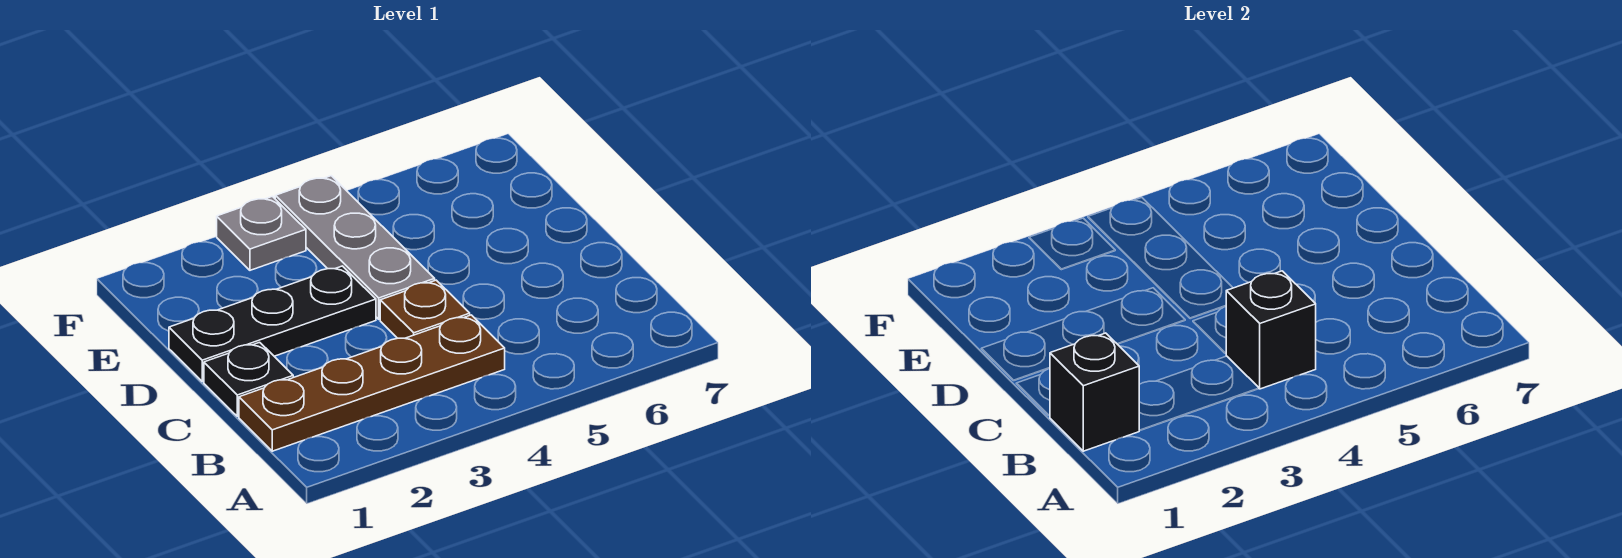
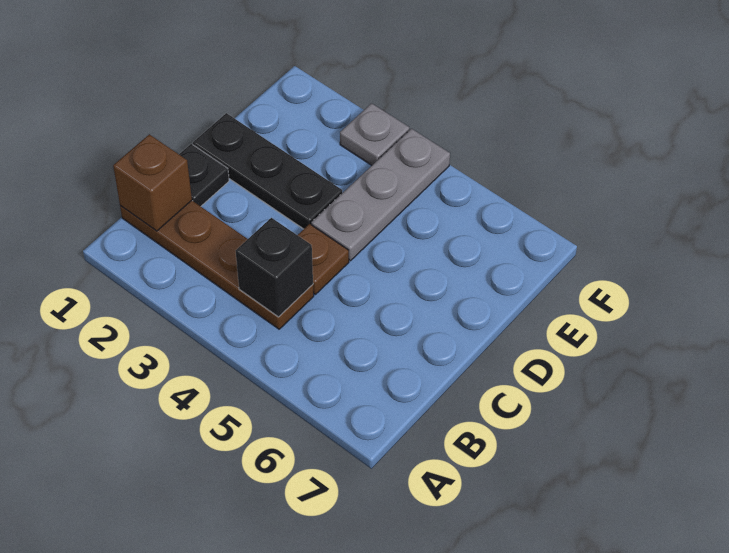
black 1x1 brick [1050,333,1139,451] -> brown 1x1 brick [113,134,192,231]

